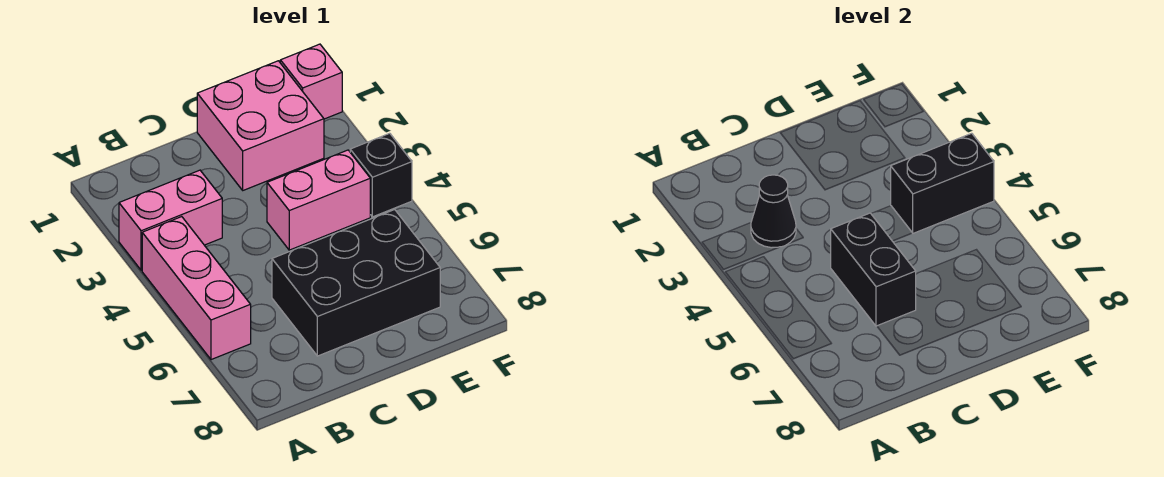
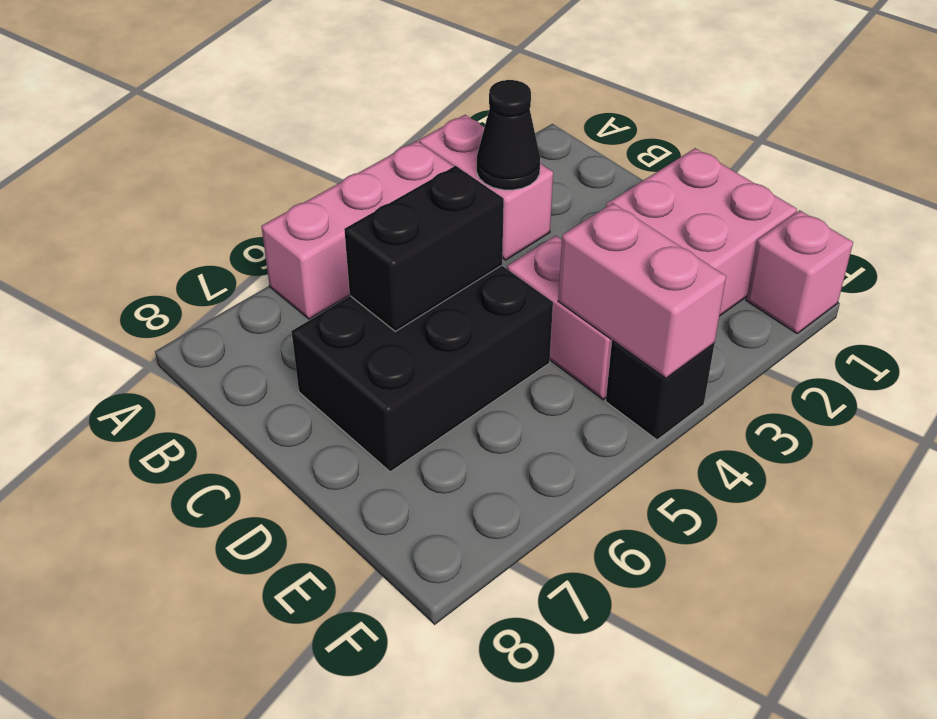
black 2x3 brick [272,210,440,356] -> black 2x3 brick turned to [291,265,553,472]
black 1x2 brick [891,133,994,233] -> pink 1x2 brick [558,203,726,378]

